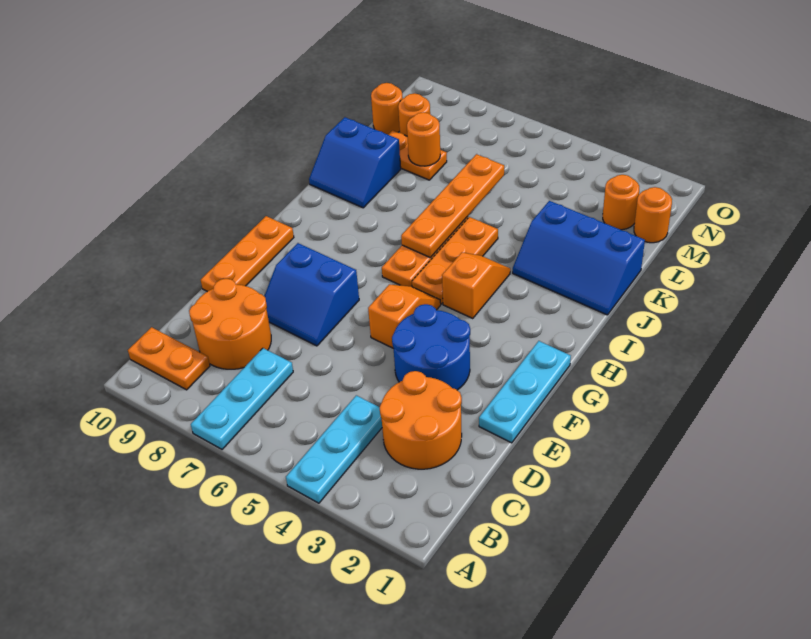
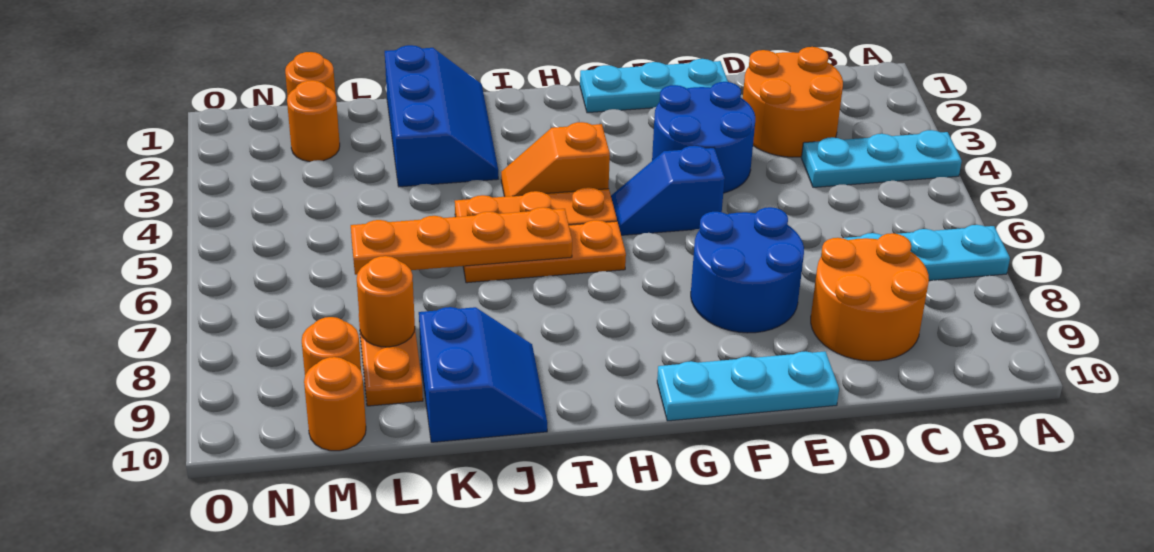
orange 1x2 plate [128,327,210,390] -> none
blue 2x2 slope [264,243,359,346] -> blue 2x2 round brick [691,207,804,333]
orange 1x3 plate [201,216,294,292] -> cyan 1x3 plate [657,351,839,421]
orange 1x2 slope [368,284,441,348] -> blue 1x2 slope [611,146,725,235]

